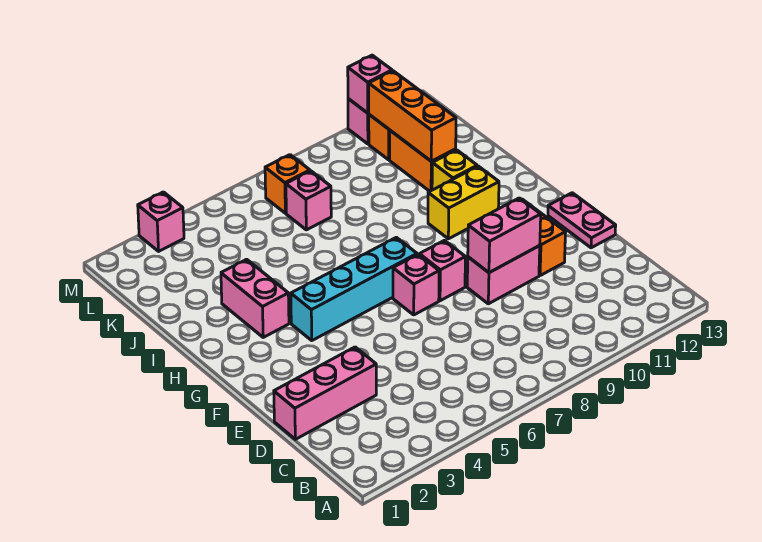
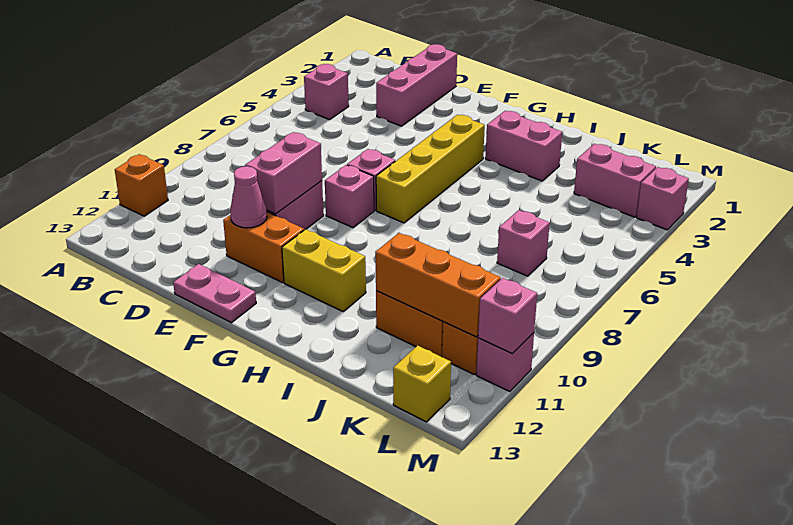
none -> pink 1x1 brick [304,64,349,120]
none -> pink 1x1 cone [230,166,267,228]
cyan 1x4 brick [291,237,417,340] -> yellow 1x4 brick [376,115,485,223]
yellow 1x2 brick [428,166,499,239] -> yellow 1x2 brick turned to [282,229,366,311]
yellow 1x1 brick [432,150,477,190] -> yellow 1x1 brick moved to [393,345,451,422]
none -> pink 1x2 brick [574,144,656,217]
orange 1x1 brick [265,155,310,213] -> orange 1x1 brick moved to [115,154,168,216]

